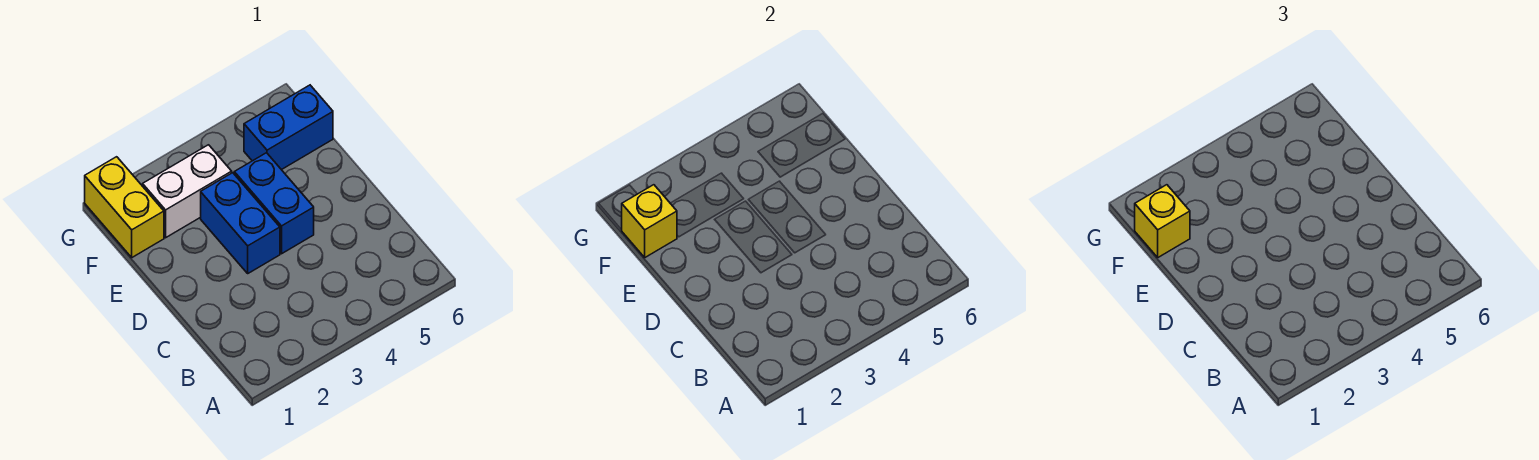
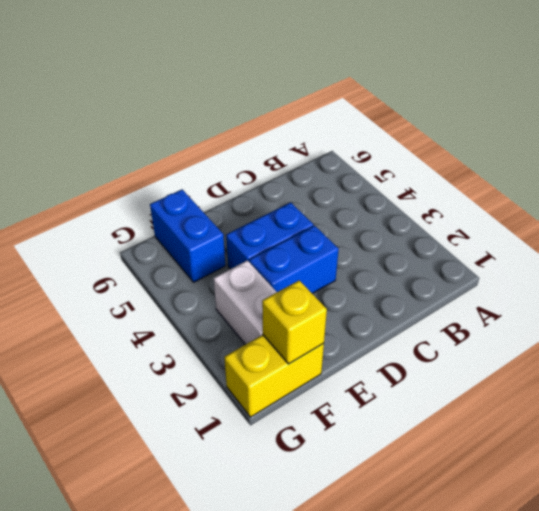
yellow 1x1 brick [1135,185,1190,257] -> none

